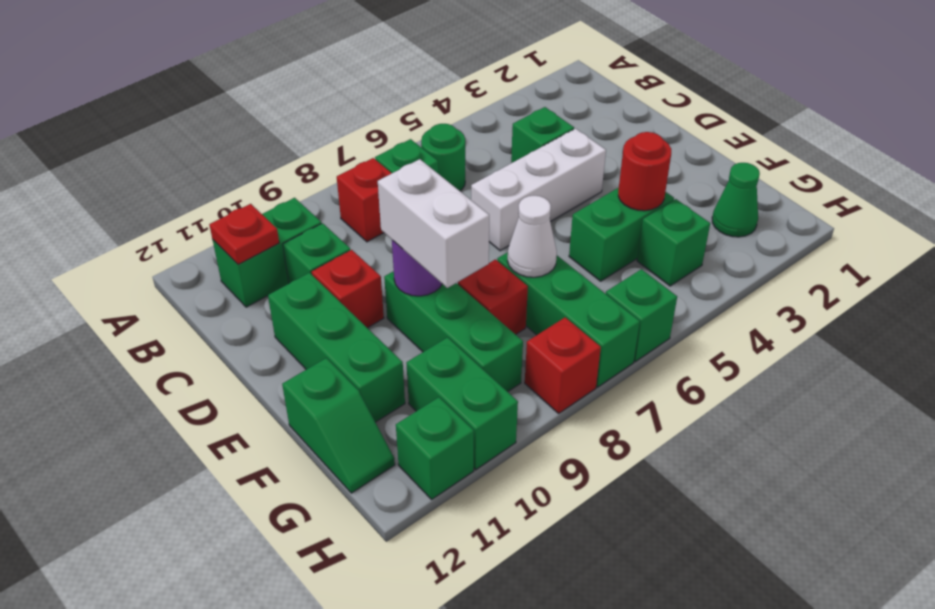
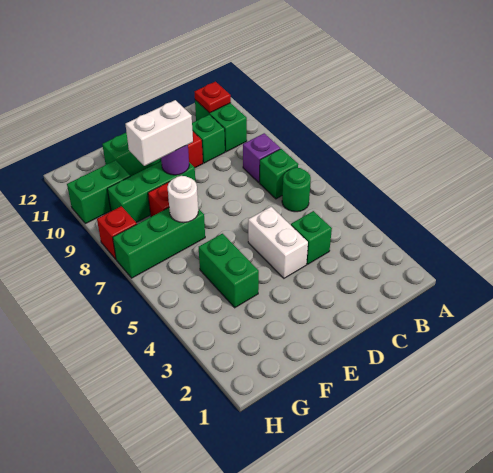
red 1x1 brick [337,158,392,242] -> purple 1x1 brick [243,133,280,182]
white 1x3 brick [471,129,606,251] -> white 1x2 brick [248,207,308,278]
red 1x1 round brick [618,132,671,211] -> none
white 1x1 cone [508,195,557,277] -> white 1x1 round brick [167,176,198,223]
green 1x2 slope [282,358,395,493] -> none
green 1x1 cone [712,163,760,237] -> none
green 1x1 brick [637,199,710,286] -> none
green 1x1 brick [606,269,677,362] -> none
green 1x1 brick [396,397,474,499] -> none

